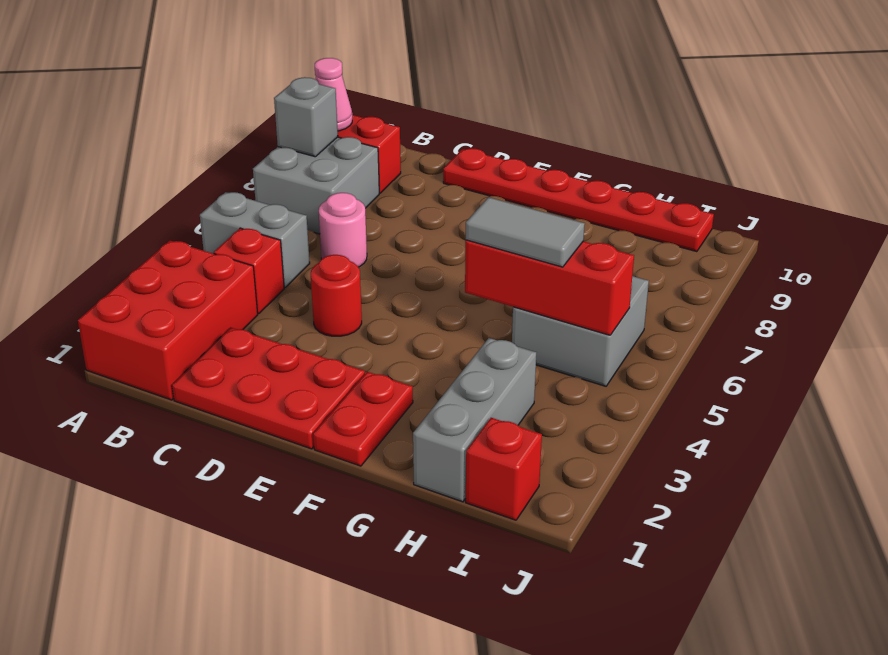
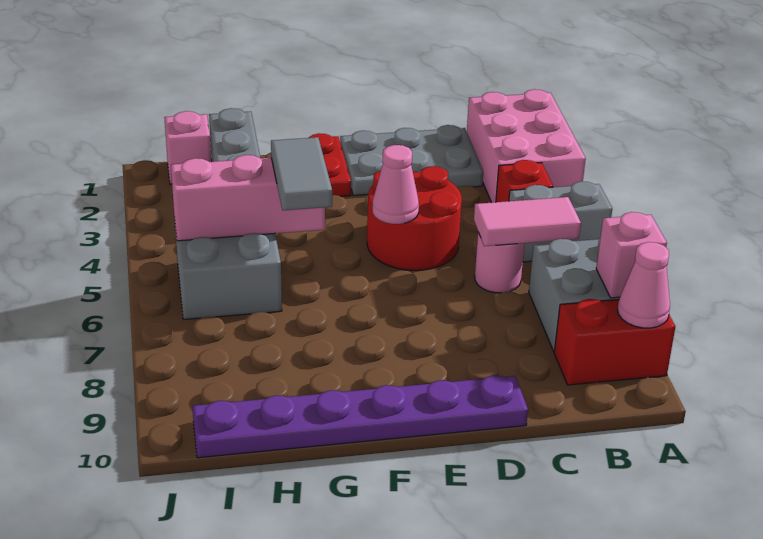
red 2x3 brick [78,241,258,400] -> pink 2x3 brick [467,89,586,203]
grey 1x1 brick [274,77,338,157] -> pink 1x1 brick [596,212,667,298]
none -> pink 1x2 tile [474,197,581,246]
red 2x3 plate [172,327,365,449] -> grey 2x3 plate [340,125,483,196]
red 1x1 round brick [311,255,362,336] -> red 2x2 round brick [367,166,462,270]
red 1x6 plate [443,148,714,252] -> purple 1x6 plate [192,375,528,458]
none -> pink 1x1 cone [373,145,419,224]
red 1x3 brick [465,240,634,335] -> pink 1x3 brick [171,155,325,241]
grey 1x2 tile [466,197,585,267] -> grey 1x2 tile turned to [271,137,332,210]
red 1x1 brick [466,418,542,520] -> pink 1x1 brick [164,111,211,184]

